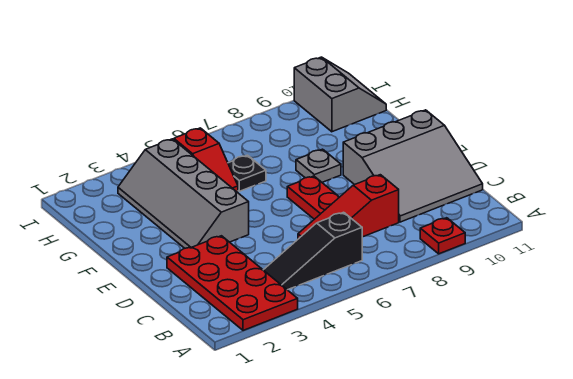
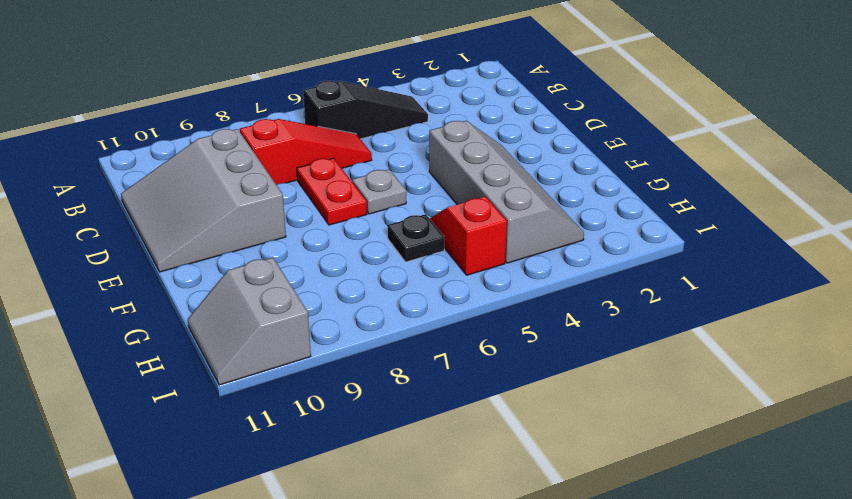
red 2x4 plate [167,236,298,330] -> none
red 1x1 plate [420,218,465,254] -> none
grey 3x3 slope [343,110,483,222] -> grey 3x3 slope turned to [121,129,286,272]
grey 1x1 plate [296,149,341,182] -> grey 1x1 plate moved to [352,169,406,214]

